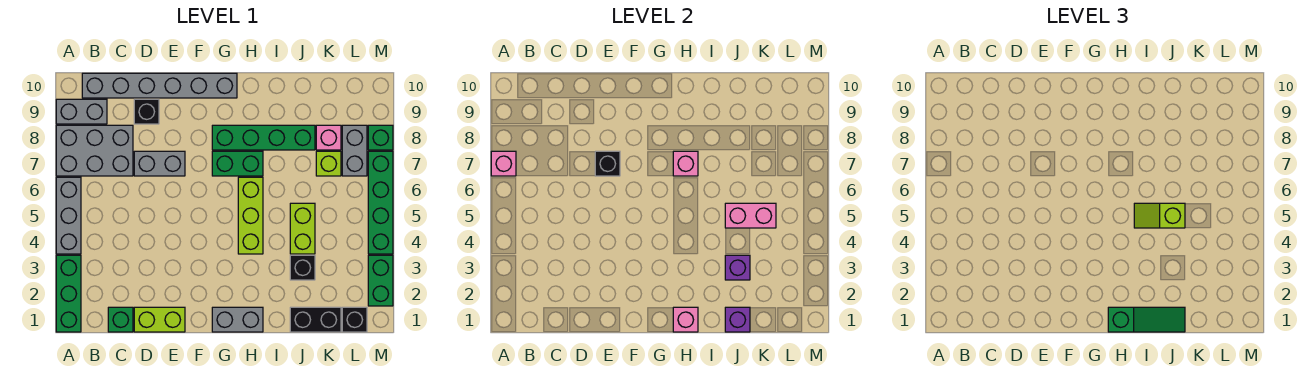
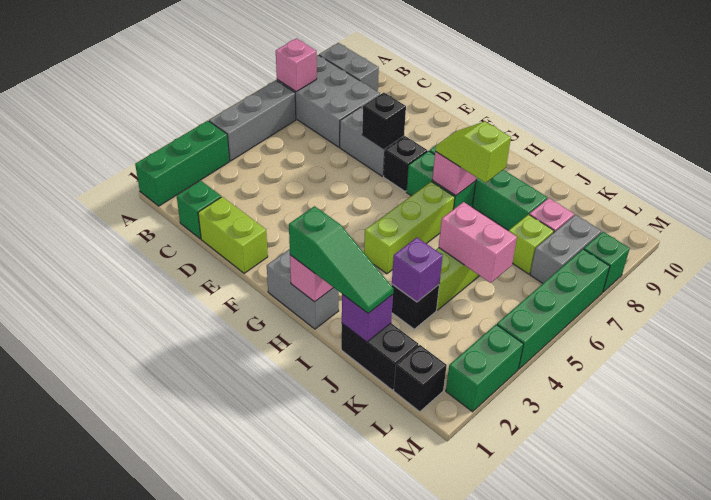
grey 1x6 brick [82,73,237,98] -> none
black 1x1 brick [134,99,159,124] -> black 1x1 brick moved to [384,136,427,191]
lime 1x2 slope [1134,203,1185,228] -> lime 1x2 slope moved to [435,121,511,183]

